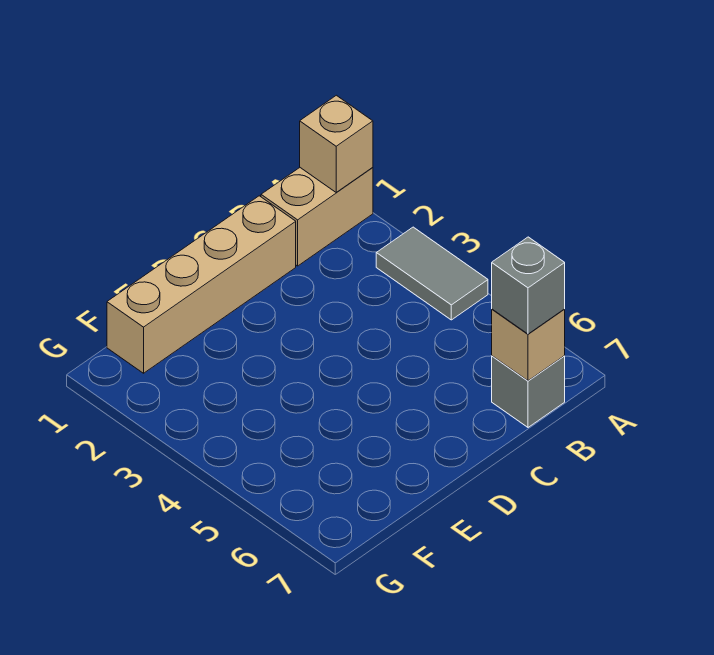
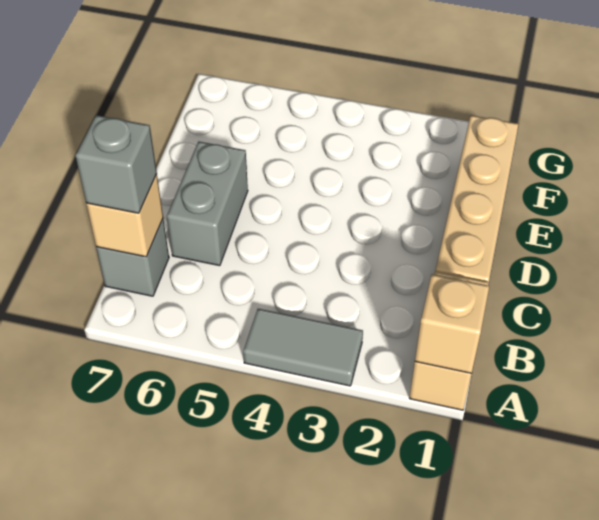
none -> grey 1x2 brick [167,142,248,266]

